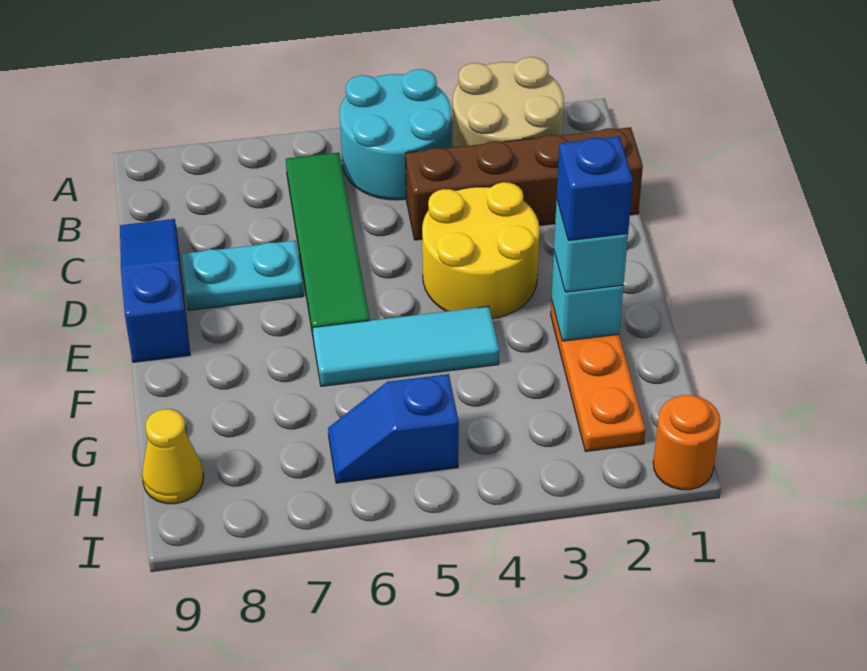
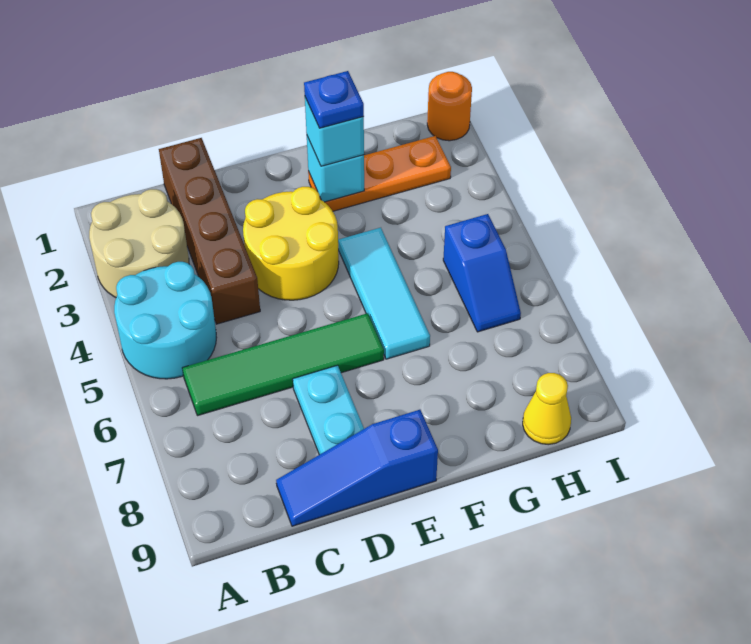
blue 1x1 brick [557,137,633,241] -> blue 1x1 plate [304,71,364,128]

